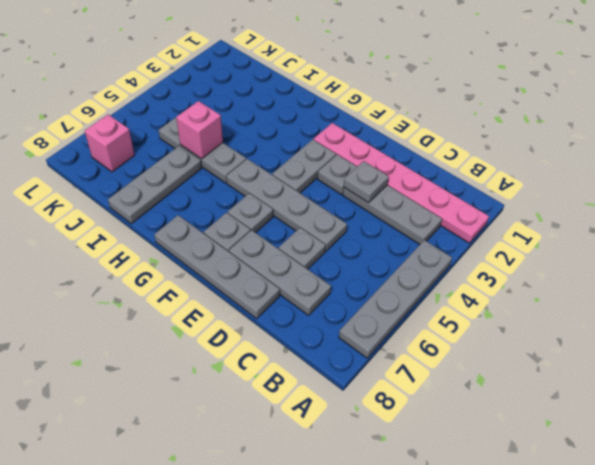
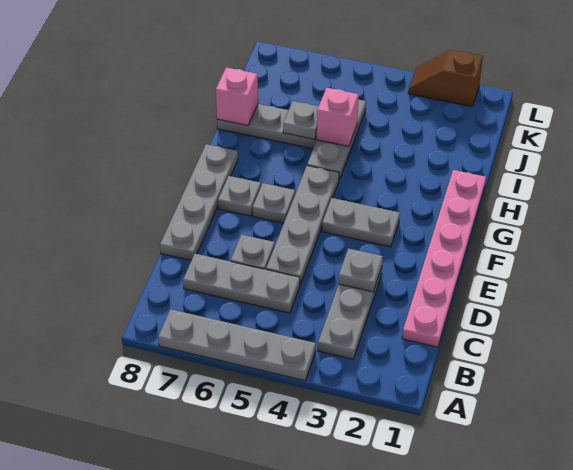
pink 1x6 plate [314,123,489,243] -> pink 1x6 plate moved to [402,170,486,347]
grey 1x3 plate [229,230,331,315] -> grey 1x3 plate turned to [183,254,300,313]
grey 1x1 plate [318,154,357,195] -> grey 1x1 plate moved to [283,101,319,139]
pink 1x1 brick [85,115,135,172] -> pink 1x1 brick moved to [216,67,258,125]
none -> brown 1x2 slope [408,50,483,107]

